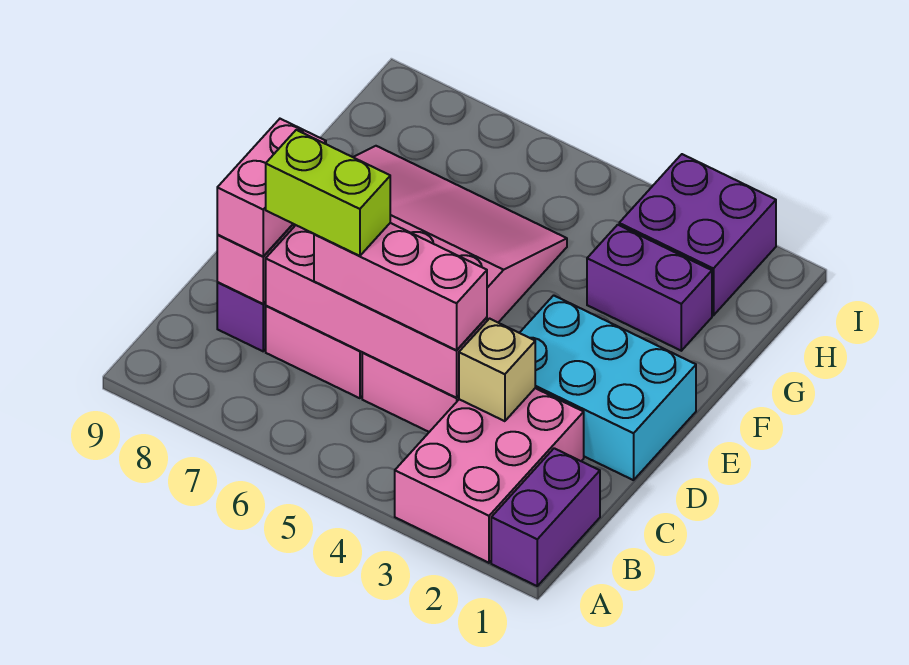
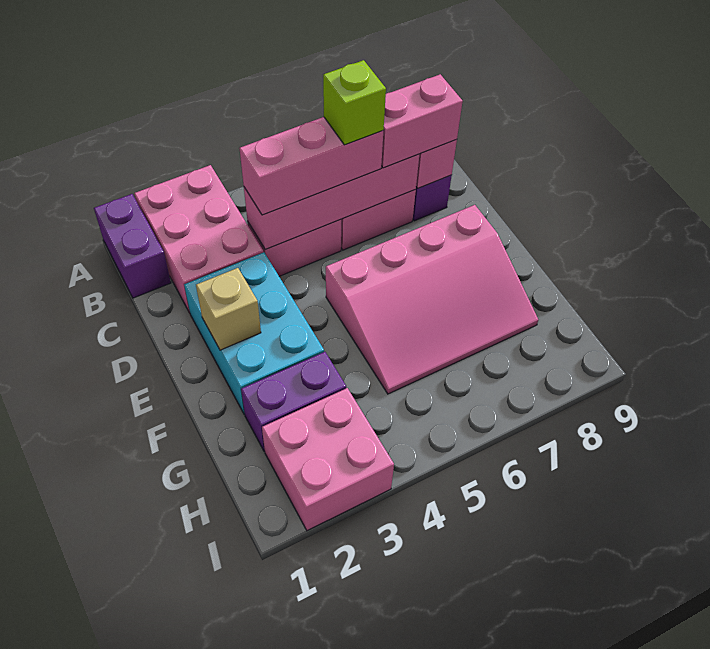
tan 1x1 brick [459,319,535,421] -> tan 1x1 brick moved to [196,268,261,350]
lime 1x2 brick [266,130,390,256] -> lime 1x1 brick [323,60,386,145]
pink 1x2 brick [217,119,326,256] -> pink 1x2 brick turned to [381,74,463,168]
cyan 2x3 brick [520,295,696,480] -> cyan 2x3 brick turned to [184,252,324,414]
purple 2x2 brick [619,154,776,315] -> pink 2x2 brick [262,388,394,531]

